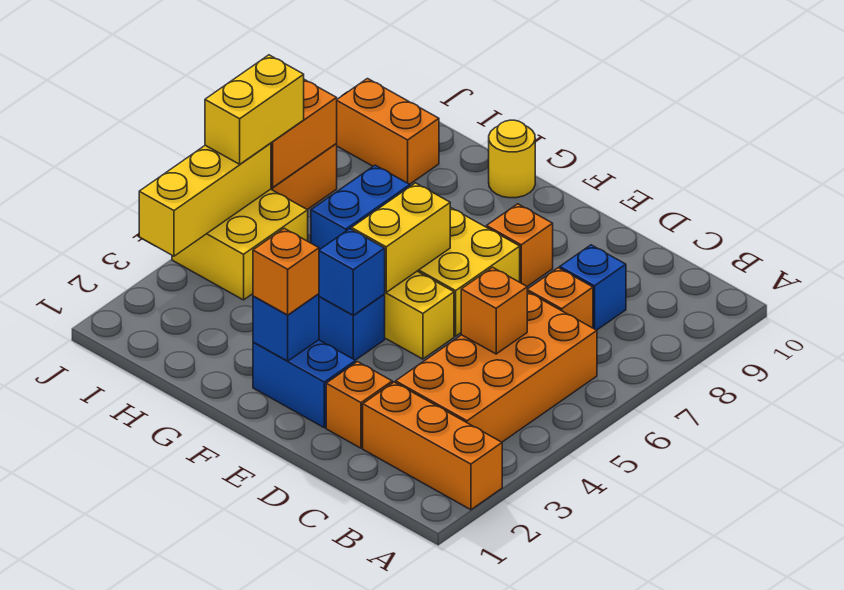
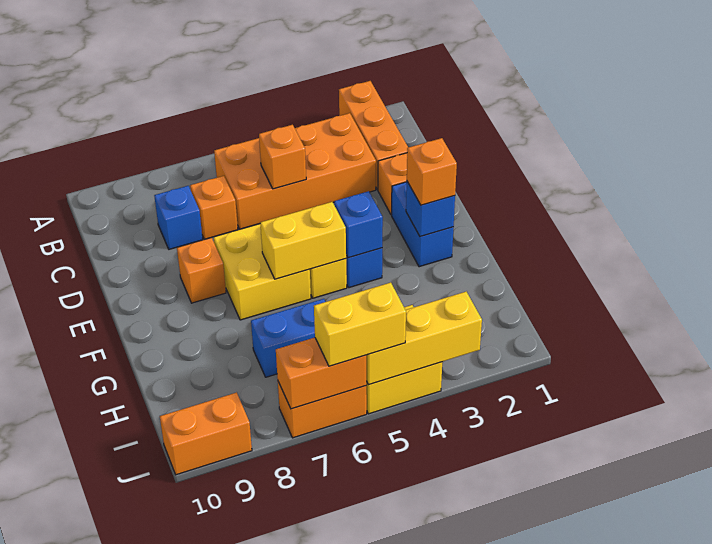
yellow 1x1 round brick [489,120,535,198] -> none
orange 1x2 brick [336,79,439,184] -> orange 1x2 brick turned to [160,392,252,475]

